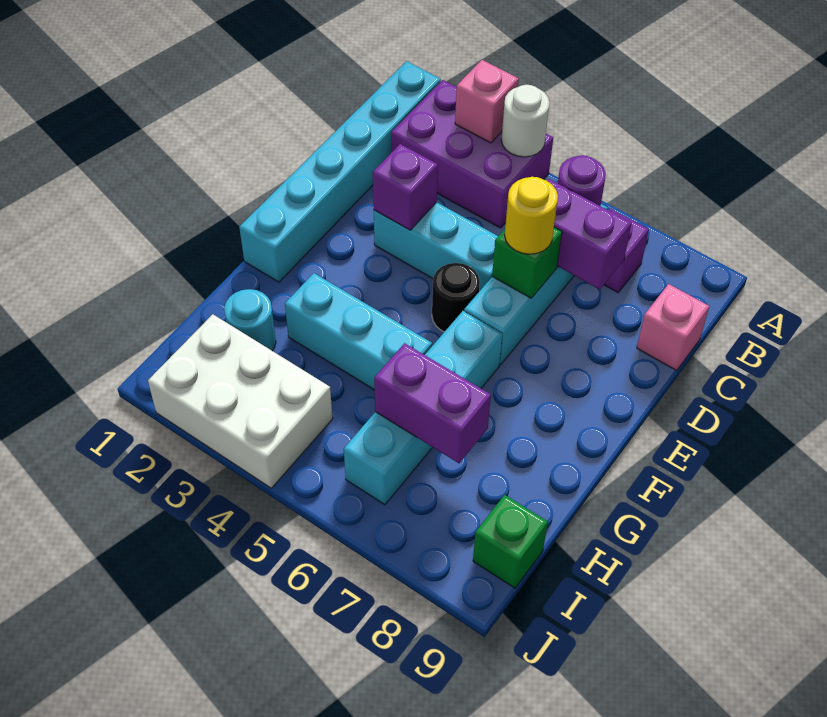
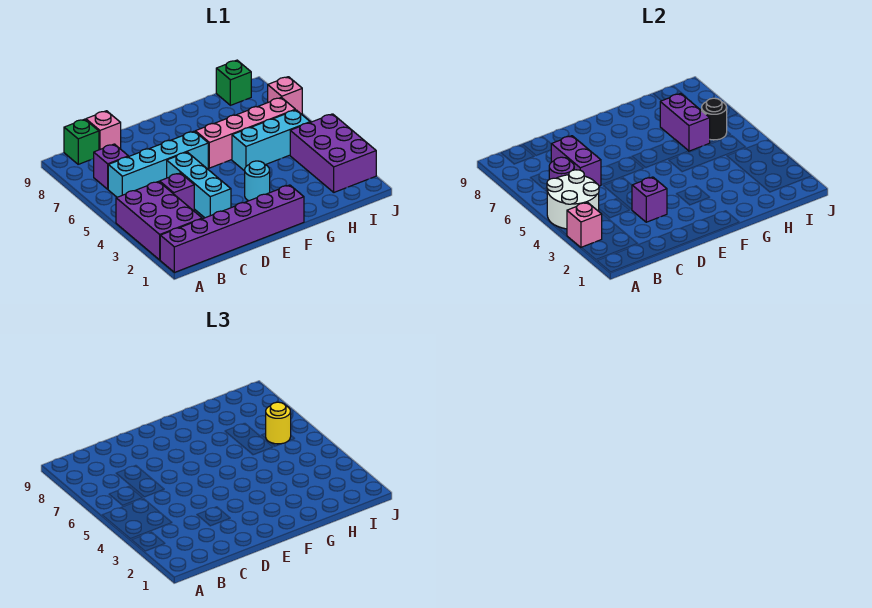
cyan 1x6 brick [239,61,441,282] -> purple 1x6 brick [160,185,304,272]
white 1x1 round brick [501,85,550,157] -> white 2x2 round brick [547,170,599,229]
none -> purple 1x1 brick [160,173,194,211]
green 1x1 brick [492,227,562,298] -> green 1x1 brick moved to [64,119,99,164]
yellow 1x1 round brick [505,177,558,254] -> yellow 1x1 round brick moved to [266,402,291,444]
black 1x1 round brick [432,263,480,332] -> black 1x1 round brick moved to [702,98,727,140]
cyan 1x4 brick [344,311,502,505] -> pink 1x4 brick [195,97,295,168]
cyan 1x3 brick [285,273,432,390] -> cyan 1x3 brick turned to [232,110,310,171]
cyan 1x1 round brick [224,289,276,351] -> cyan 1x1 round brick moved to [245,161,270,201]
white 2x3 brick [148,314,333,488] -> purple 2x3 brick [290,114,376,192]
none -> pink 1x1 brick [268,77,302,114]

